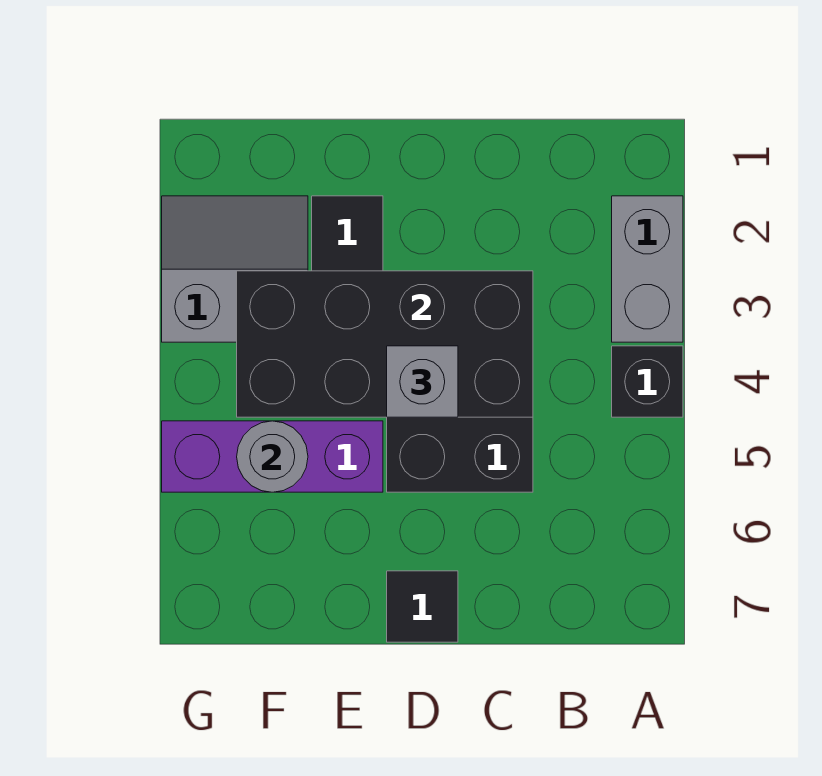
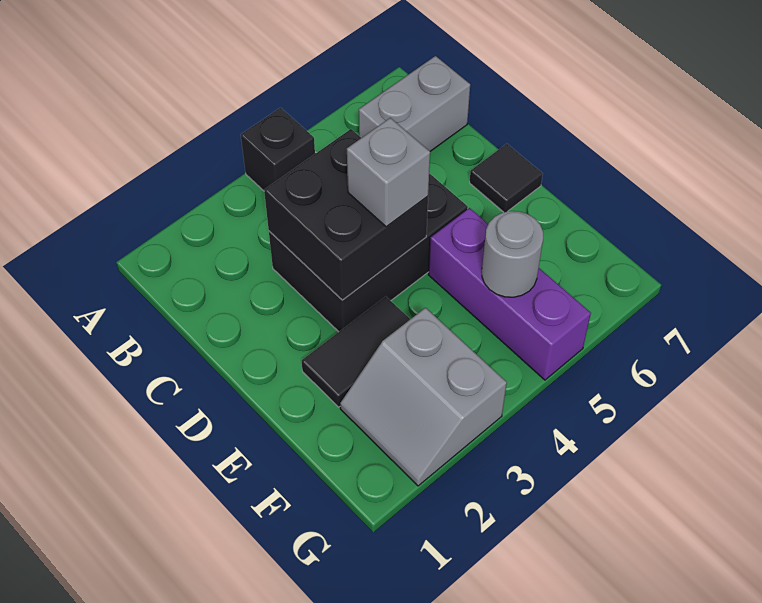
grey 1x2 brick [612,196,683,342] -> grey 1x2 brick moved to [359,56,470,151]
black 2x4 brick [237,271,533,417] -> black 2x2 brick [264,129,428,300]

